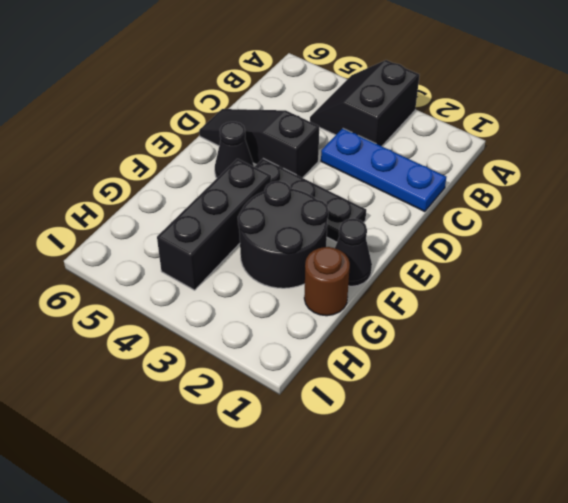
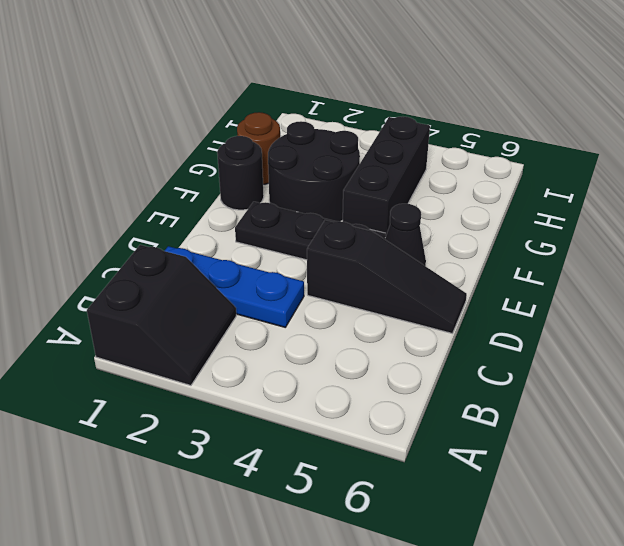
black 2x2 slope [310,60,419,146] -> black 2x2 slope moved to [87,245,236,385]
black 1x1 cone [335,219,372,286] -> black 1x1 round brick [217,136,264,210]

